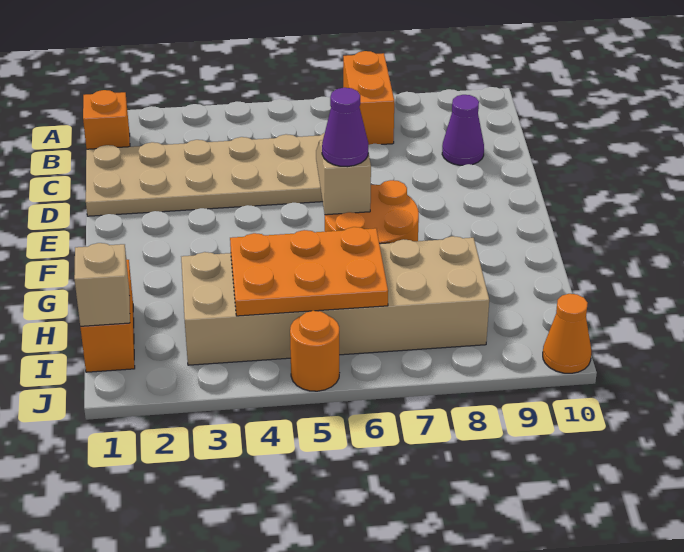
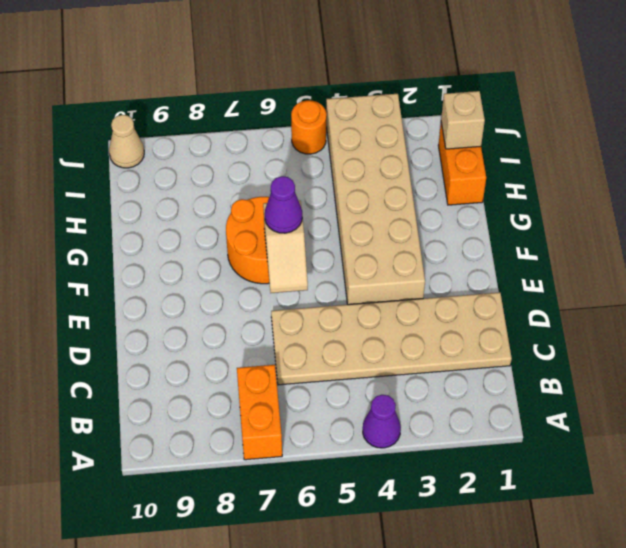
orange 1x1 brick [83,90,130,149] -> none
purple 1x1 cone [442,95,484,165] -> purple 1x1 cone moved to [363,395,401,448]
tan 2x6 brick [181,236,489,365] -> tan 2x6 brick turned to [326,94,425,305]
orange 2x3 plate [230,227,388,316] -> none
orange 1x1 cone [543,294,591,373] -> tan 1x1 cone [109,115,144,168]

